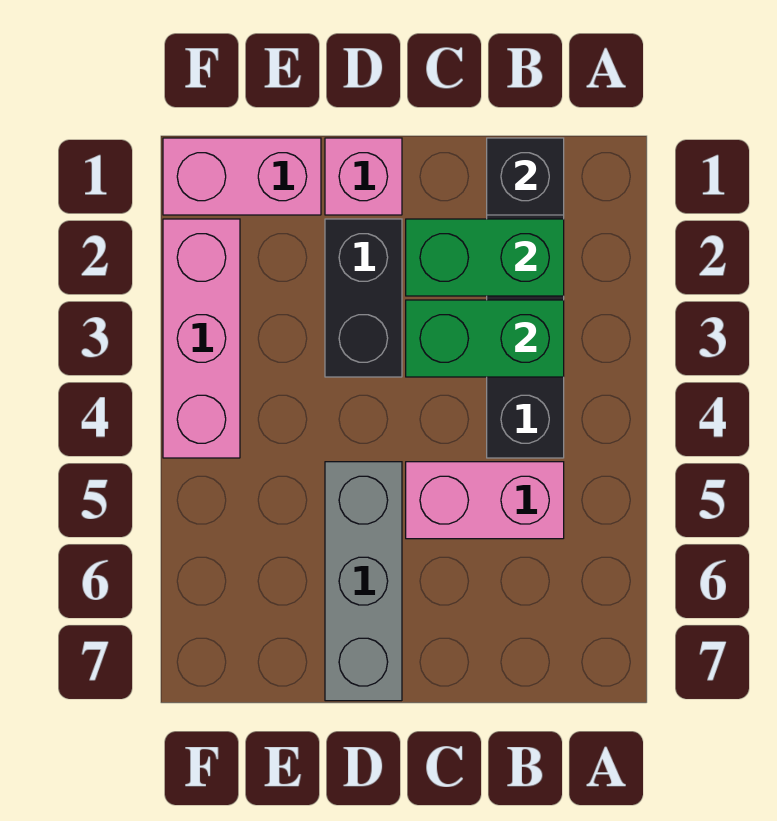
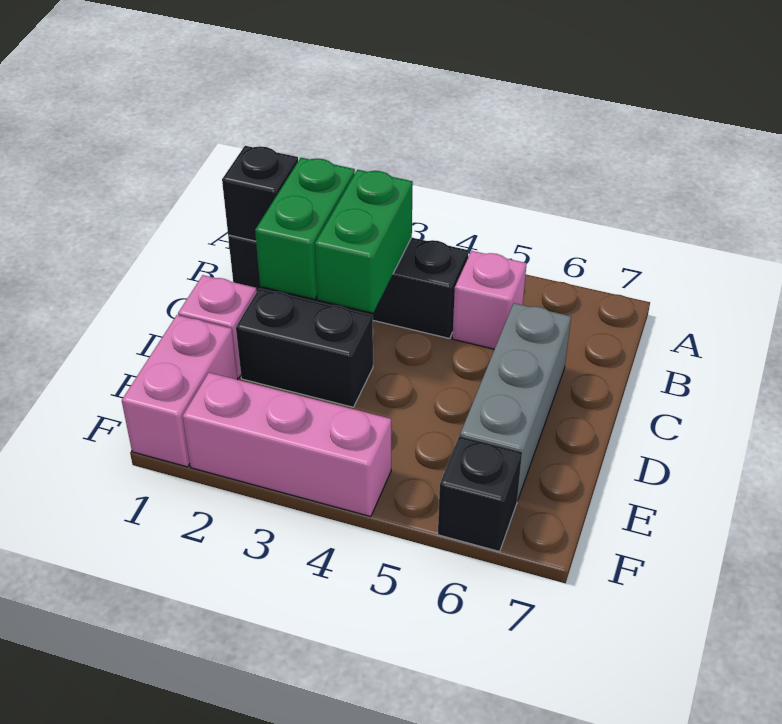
pink 1x2 brick [406,462,564,539] -> pink 1x1 brick [452,251,527,349]
grey 1x3 brick [325,462,402,701] -> grey 1x3 brick turned to [460,303,571,501]
none -> black 1x1 brick [438,436,522,552]

